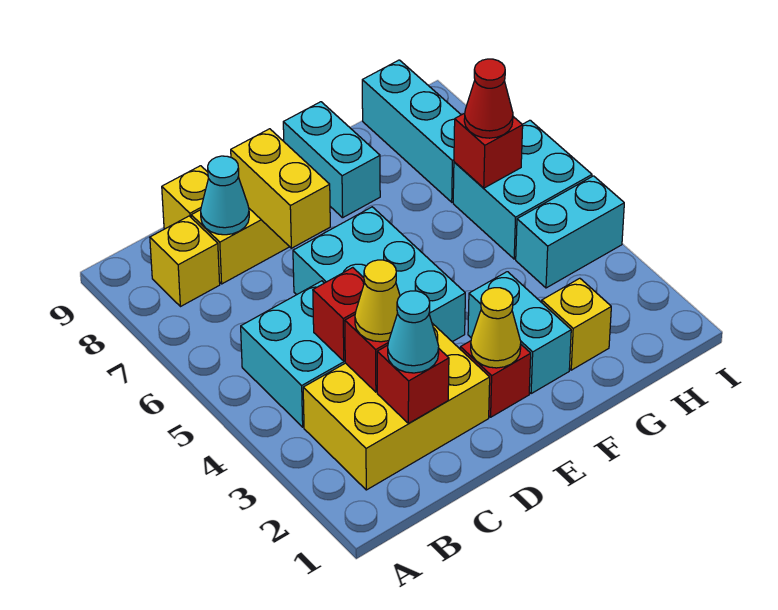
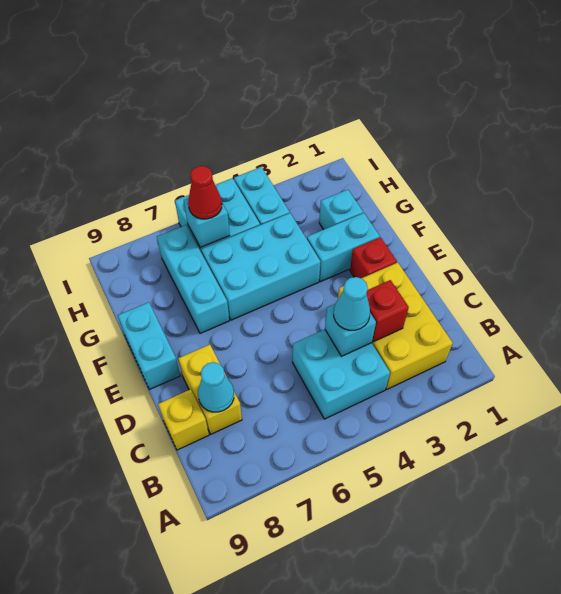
yellow 1x1 brick [150,216,220,307] -> none
red 1x1 brick [377,345,449,423] -> none
cyan 1x1 cone [388,291,439,373] -> cyan 1x1 cone moved to [334,277,370,330]
yellow 1x1 cone [355,260,400,342] -> none
red 1x1 brick [313,268,365,361] -> cyan 1x1 brick [325,305,376,356]
cyan 2x3 brick [293,207,465,342] -> cyan 2x3 brick moved to [201,213,321,320]
yellow 1x2 brick [231,129,330,248] -> none
yellow 1x1 cone [471,288,521,368] -> none
cyan 1x2 brick [283,102,380,218] -> cyan 1x2 brick turned to [118,302,180,389]
yellow 1x1 brick [542,278,611,370] -> cyan 1x1 brick [319,190,363,230]
red 1x1 brick [454,113,523,188] -> cyan 1x1 brick [184,198,230,248]
cyan 1x3 brick [362,60,461,202] -> cyan 1x3 brick turned to [157,225,229,334]

